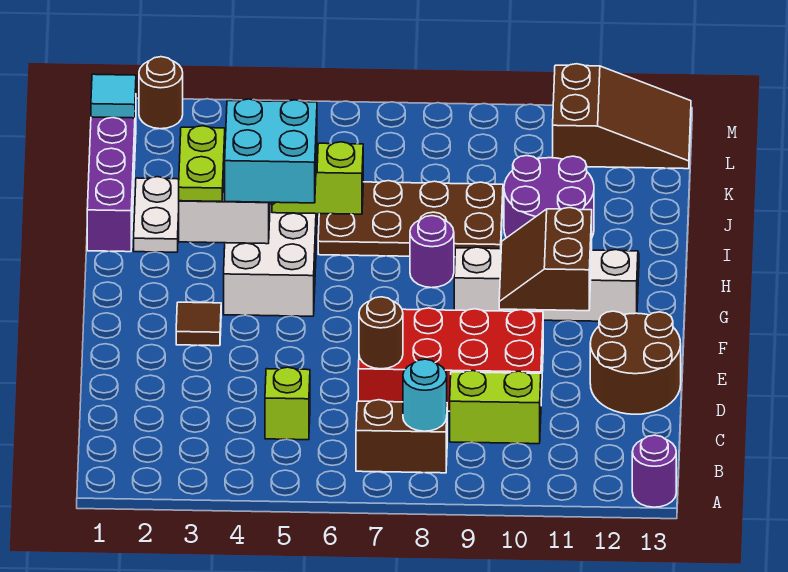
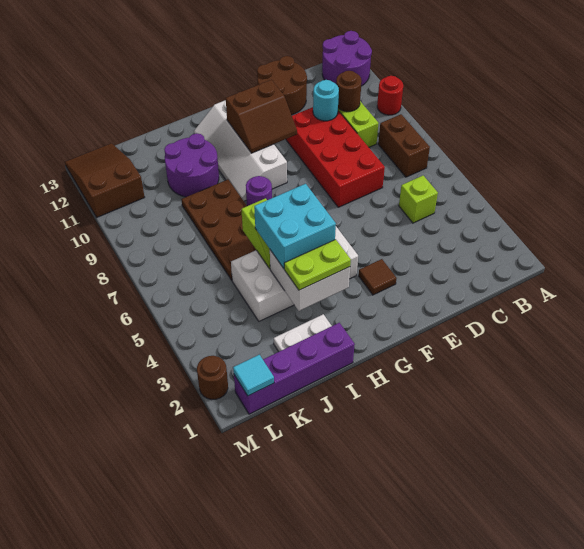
none -> red 1x1 round brick [377,76,403,115]
purple 1x1 round brick [632,435,676,507] -> purple 2x2 round brick [322,31,372,86]
cyan 1x1 round brick [403,359,447,431] -> cyan 1x1 round brick moved to [313,80,339,121]
brown 1x1 round brick [359,297,403,369] -> brown 1x1 round brick moved to [336,71,362,112]

